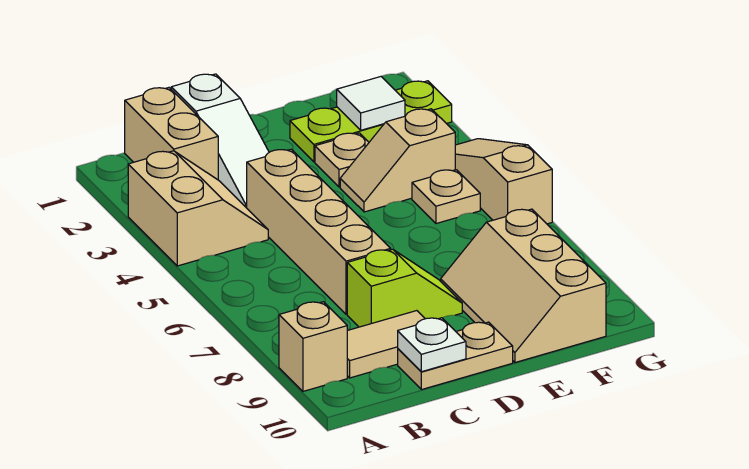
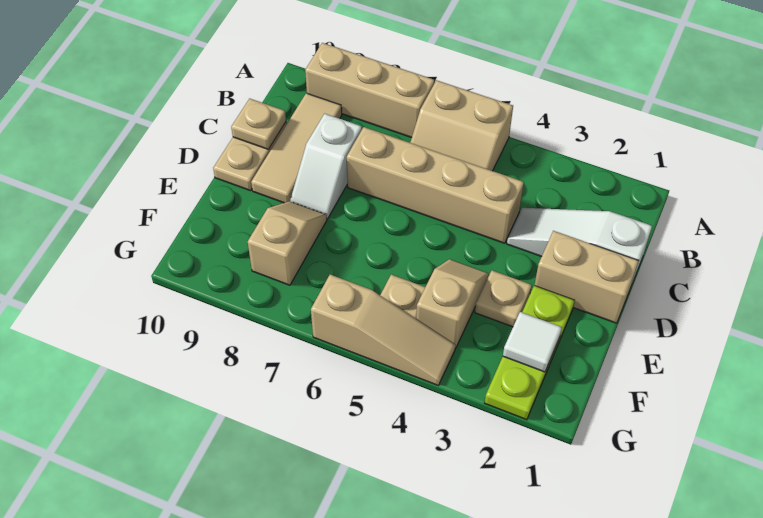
tan 2x2 slope [128,151,268,266] -> tan 2x2 slope moved to [410,80,513,171]
tan 1x1 brick [279,302,347,391] -> tan 1x3 brick [305,43,434,138]
tan 1x2 brick [125,88,218,180] -> tan 1x2 brick moved to [534,231,639,323]
tan 1x2 tile [347,311,425,378] -> tan 1x3 tile [251,93,342,203]
lime 1x2 slope [347,249,462,327] -> white 1x2 slope [290,114,362,219]
white 1x1 plate [398,318,466,372] -> tan 1x1 plate [231,99,286,150]
tan 2x3 slope [441,209,606,362] -> tan 1x2 slope [248,201,327,285]

